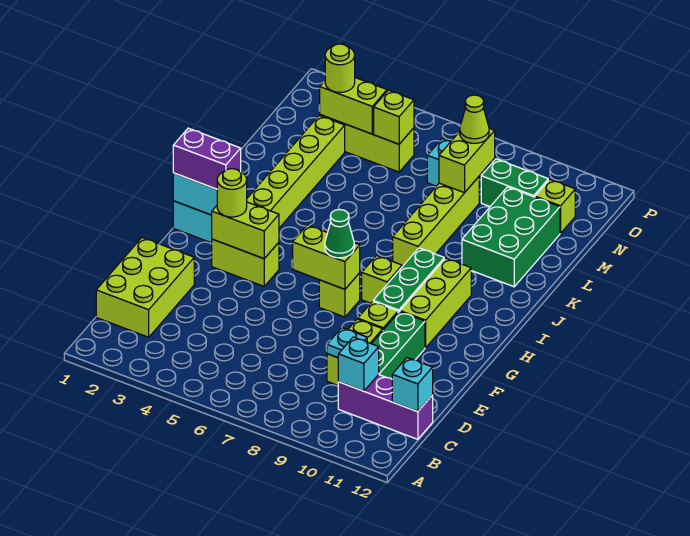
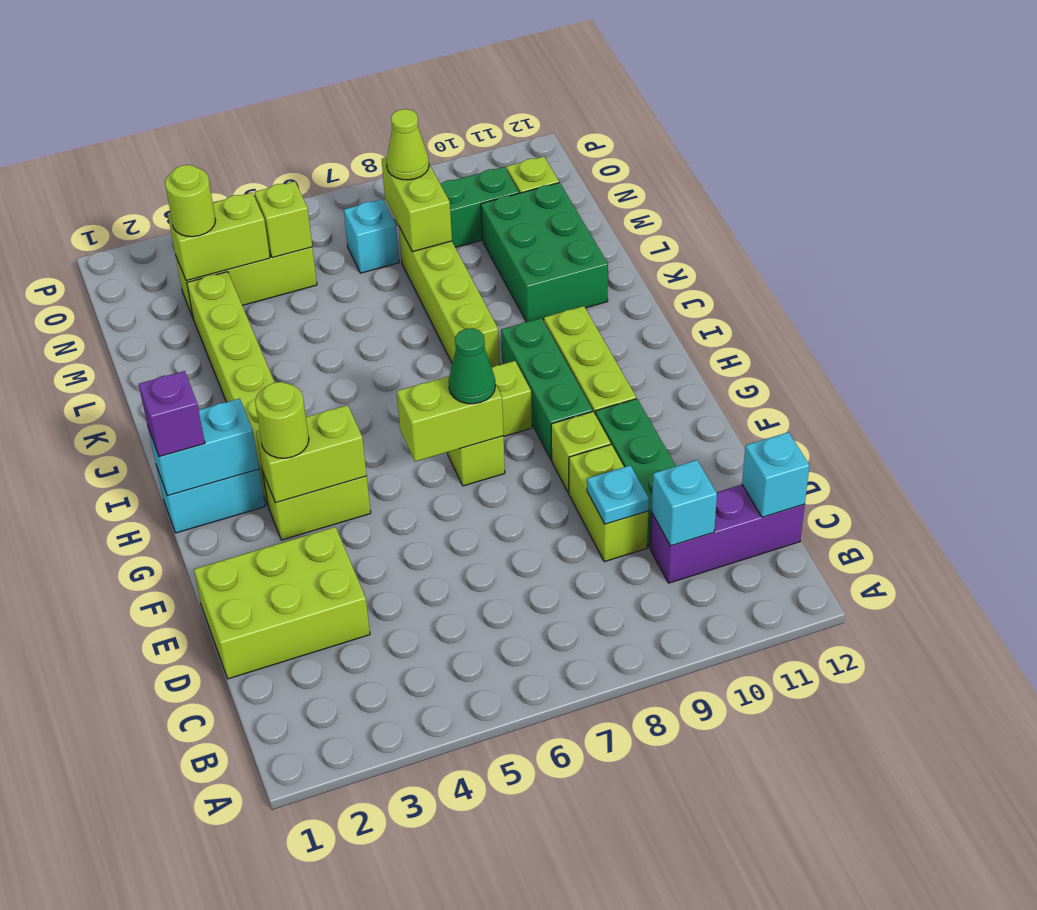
lime 2x3 brick [96,238,194,337] -> lime 2x3 brick turned to [194,527,370,679]
purple 1x2 brick [173,128,241,189] -> purple 1x1 brick [139,371,205,457]

